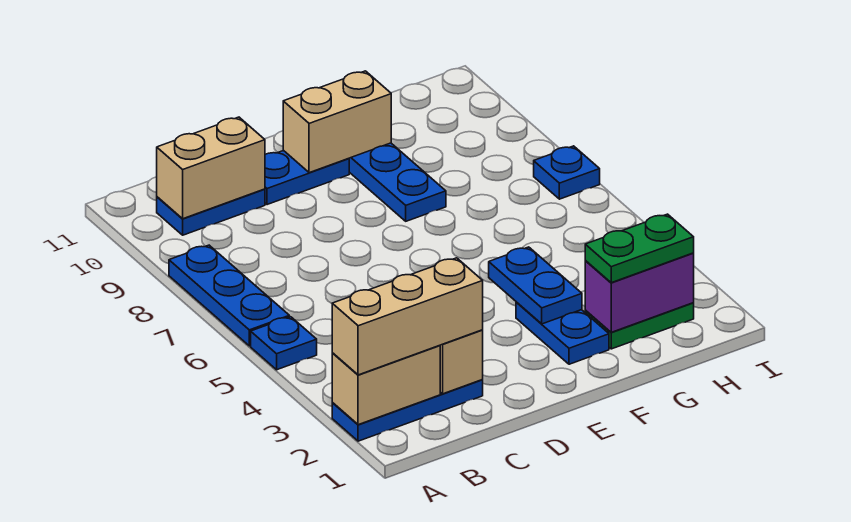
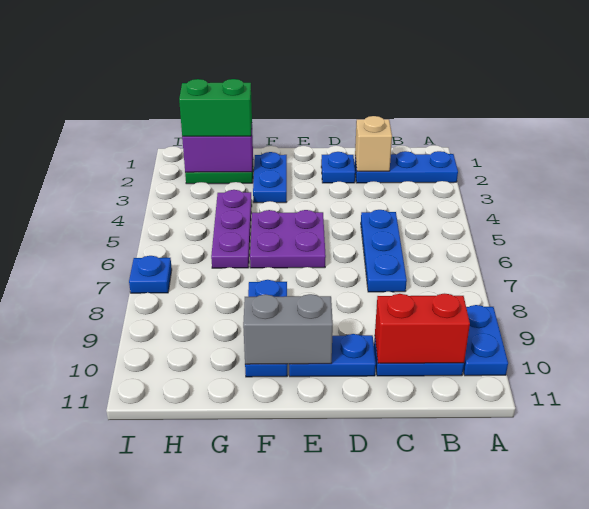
tan 1x2 brick [332,345,440,425] -> none
tan 1x3 brick [332,258,483,375] -> none
blue 1x1 plate [251,317,317,370] -> blue 1x1 plate moved to [321,152,355,183]
blue 1x3 plate [169,245,289,346] -> blue 1x3 plate moved to [361,210,407,292]
tan 1x2 brick [157,117,265,219] -> red 1x2 brick [375,294,470,363]
none -> purple 2x2 plate [250,210,326,268]
tan 1x2 brick [283,71,391,173] -> grey 1x2 brick [243,294,333,364]
blue 1x2 plate [489,247,582,324] -> blue 1x2 plate moved to [463,305,508,376]
green 1x2 plate [585,214,694,283] -> green 1x2 brick [179,79,252,136]
none -> purple 1x3 plate [211,190,252,268]

